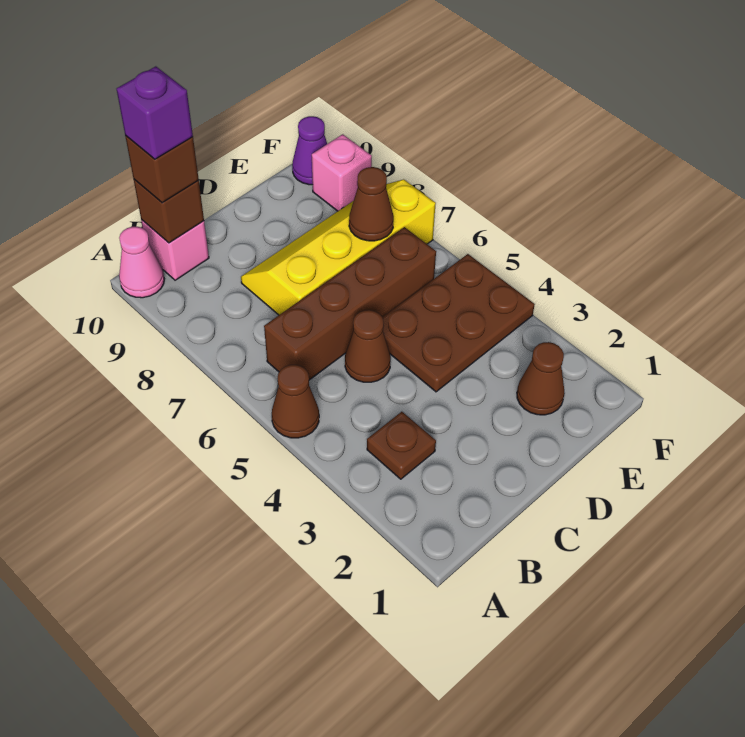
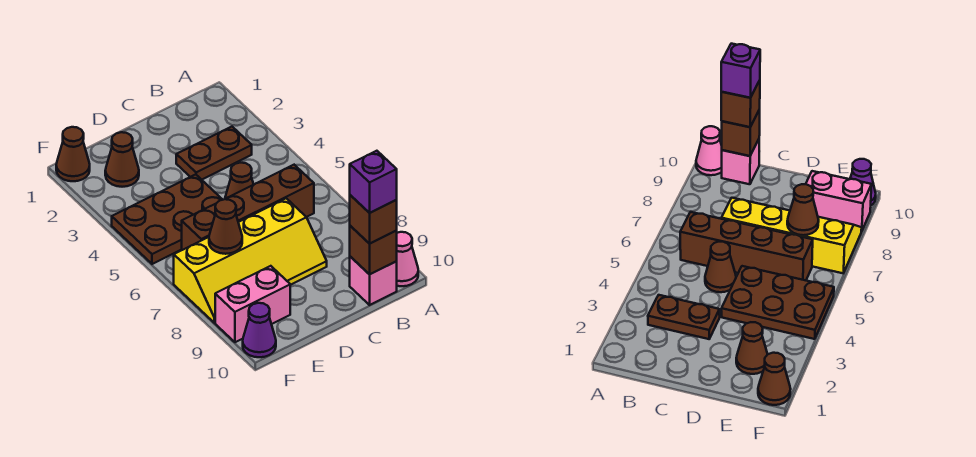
brown 1x1 cone [272,365,319,438] -> brown 1x1 cone moved to [56,127,90,181]
brown 1x1 plate [367,412,436,479] -> brown 1x2 plate [176,127,252,180]
pink 1x1 brick [312,134,372,211] -> pink 1x2 brick [215,266,290,342]

